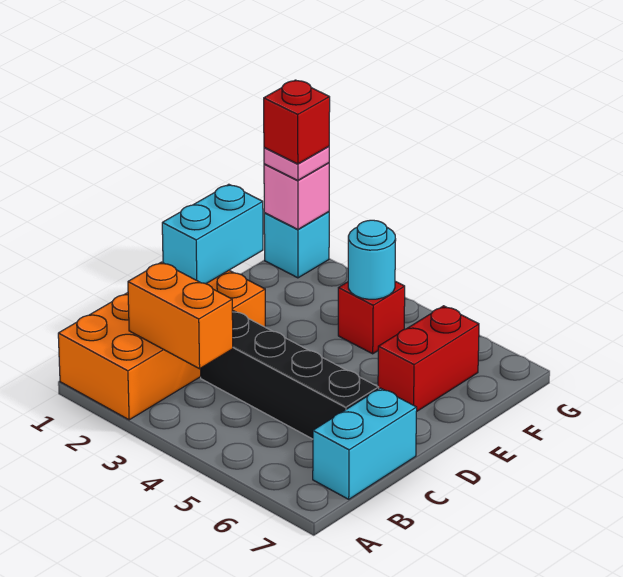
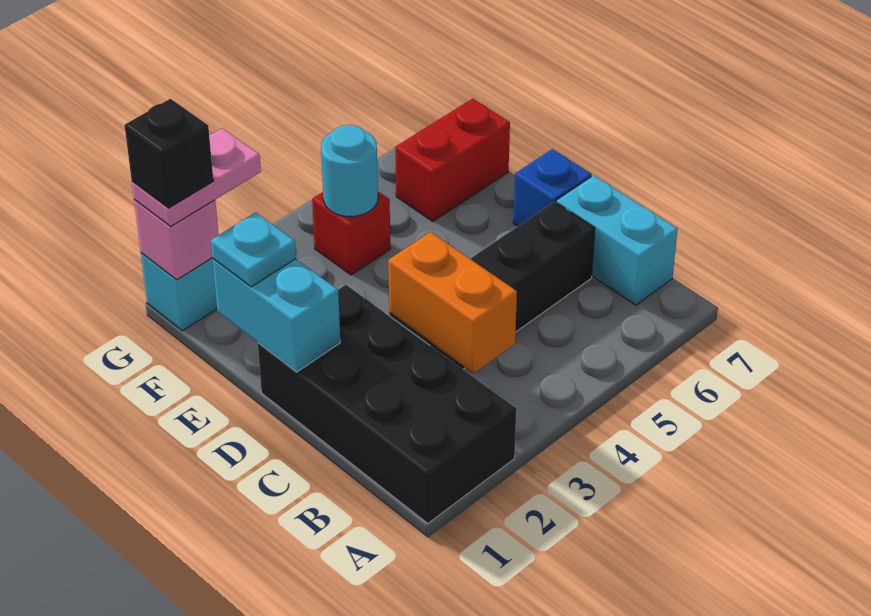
orange 2x4 brick [58,271,265,420] -> black 2x4 brick [258,285,516,523]
orange 1x2 brick [128,262,233,369] -> orange 1x2 brick turned to [388,232,517,374]
none -> blue 1x1 brick [513,149,592,226]
none -> cyan 1x1 plate [211,212,296,287]
red 1x2 brick [378,306,479,411] -> red 1x2 brick turned to [395,99,510,221]
pink 1x1 plate [264,146,329,180] -> pink 1x2 plate [132,128,261,227]
red 1x1 brick [264,80,330,164] -> black 1x1 brick [125,99,213,208]

